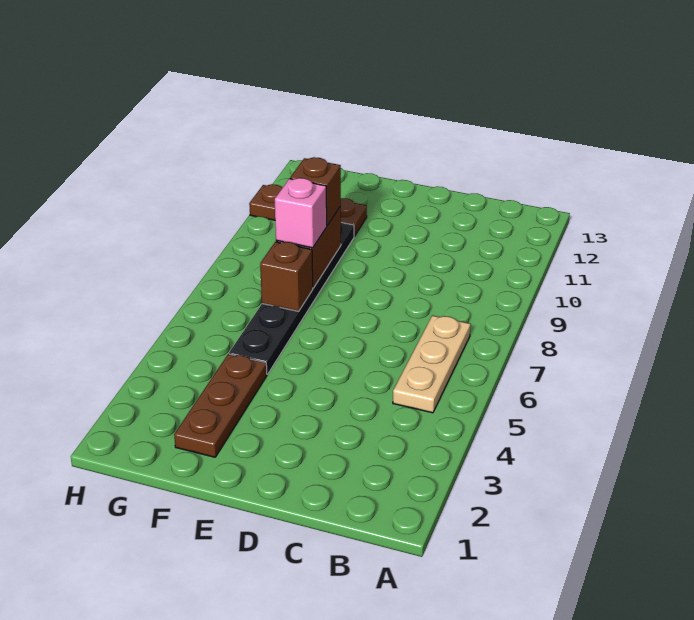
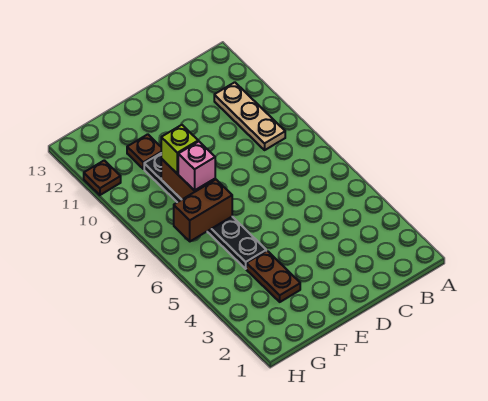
tan 1x3 plate [393,315,471,413] -> tan 1x3 plate moved to [214,82,285,150]
brown 1x3 plate [174,354,267,457] -> brown 1x2 plate [246,251,300,302]
brown 1x1 brick [260,242,313,311] -> brown 1x2 brick [174,179,232,241]
brown 1x1 brick [290,157,341,226] -> lime 1x1 brick [161,125,198,174]

